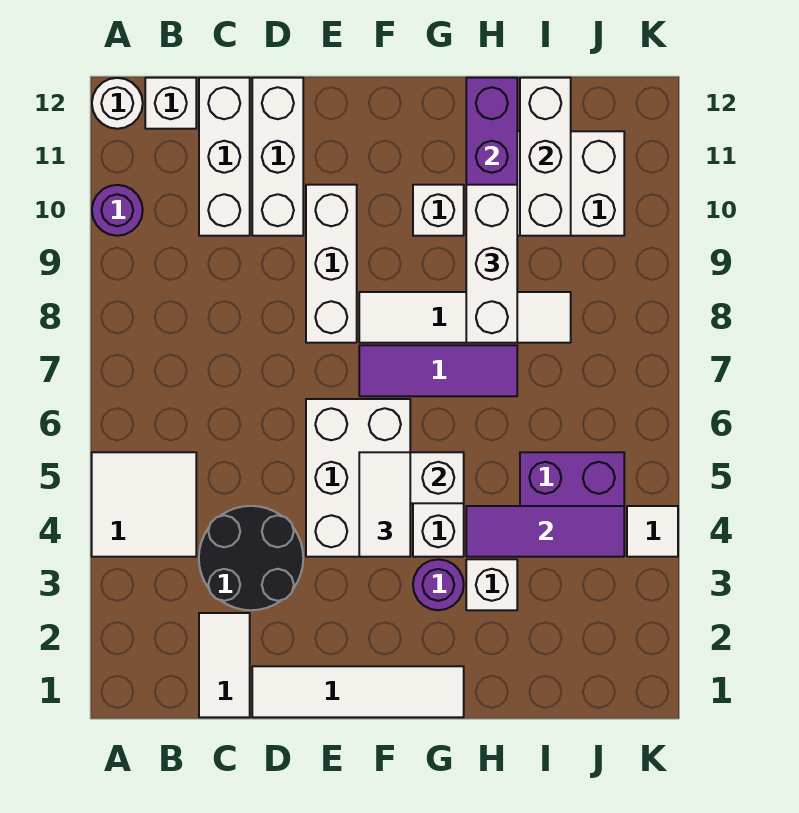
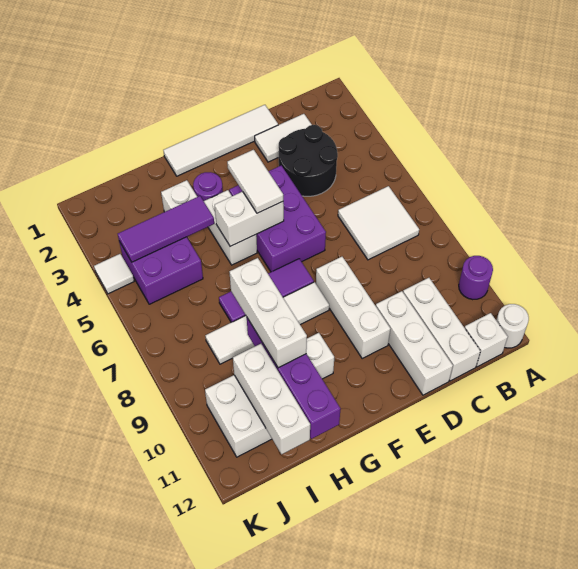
white 2x2 tile [92,452,196,557] -> white 2x2 tile moved to [338,186,419,260]
white 1x2 tile [199,613,250,717] -> white 1x2 tile turned to [255,114,312,162]
white 2x3 brick [306,399,410,557] -> purple 2x3 brick [229,166,326,272]

